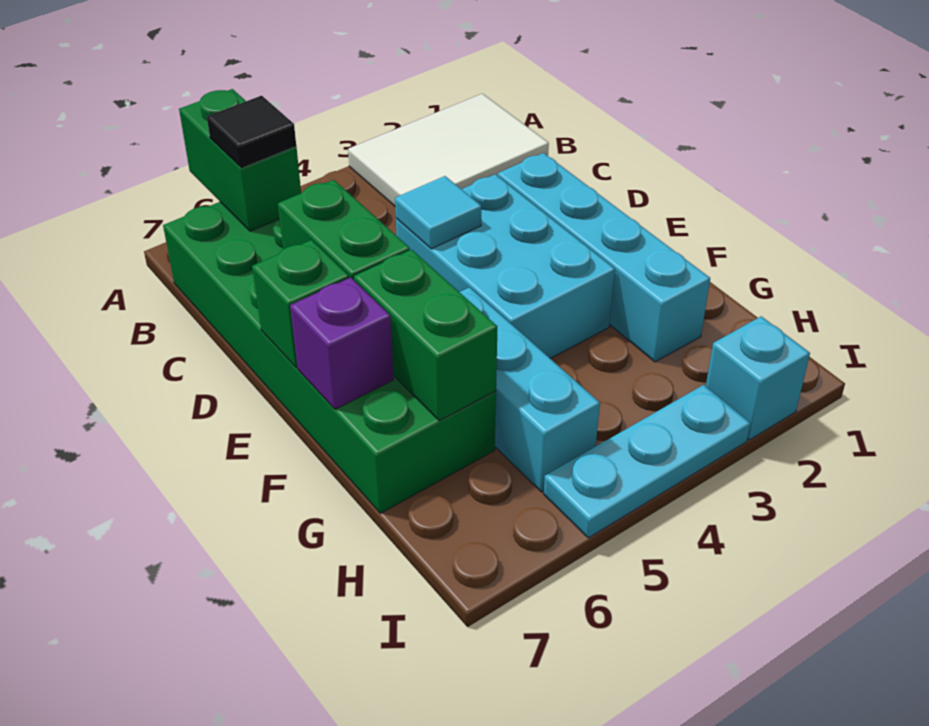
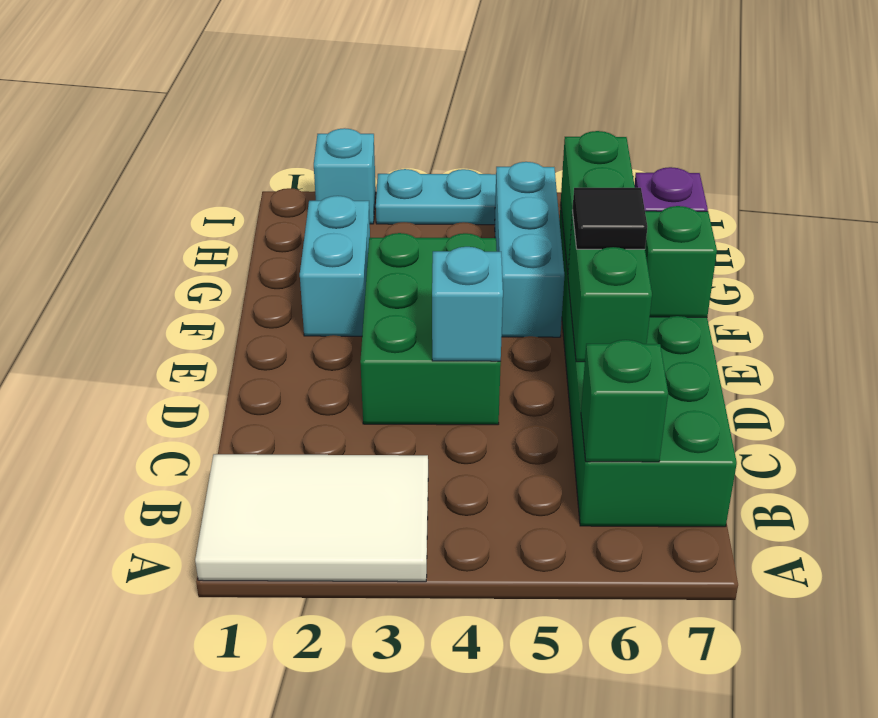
green 1x2 brick [179,89,301,231] -> green 1x1 brick [581,340,668,462]
black 1x1 tile [207,96,296,168] -> black 1x1 tile moved to [572,188,647,249]
cyan 1x4 brick [498,153,710,362] -> cyan 1x2 brick [300,196,370,336]
cyan 2x3 brick [396,174,615,359] -> green 2x3 brick [360,233,501,425]
cyan 1x1 tile [395,176,481,249] -> cyan 1x1 brick [432,247,503,361]

